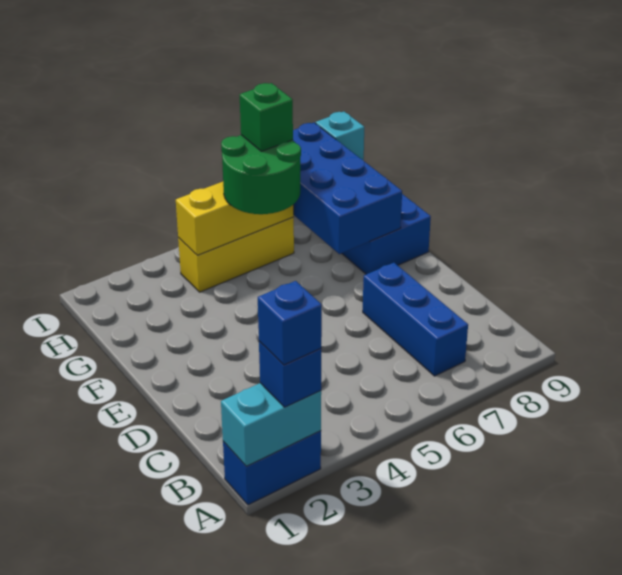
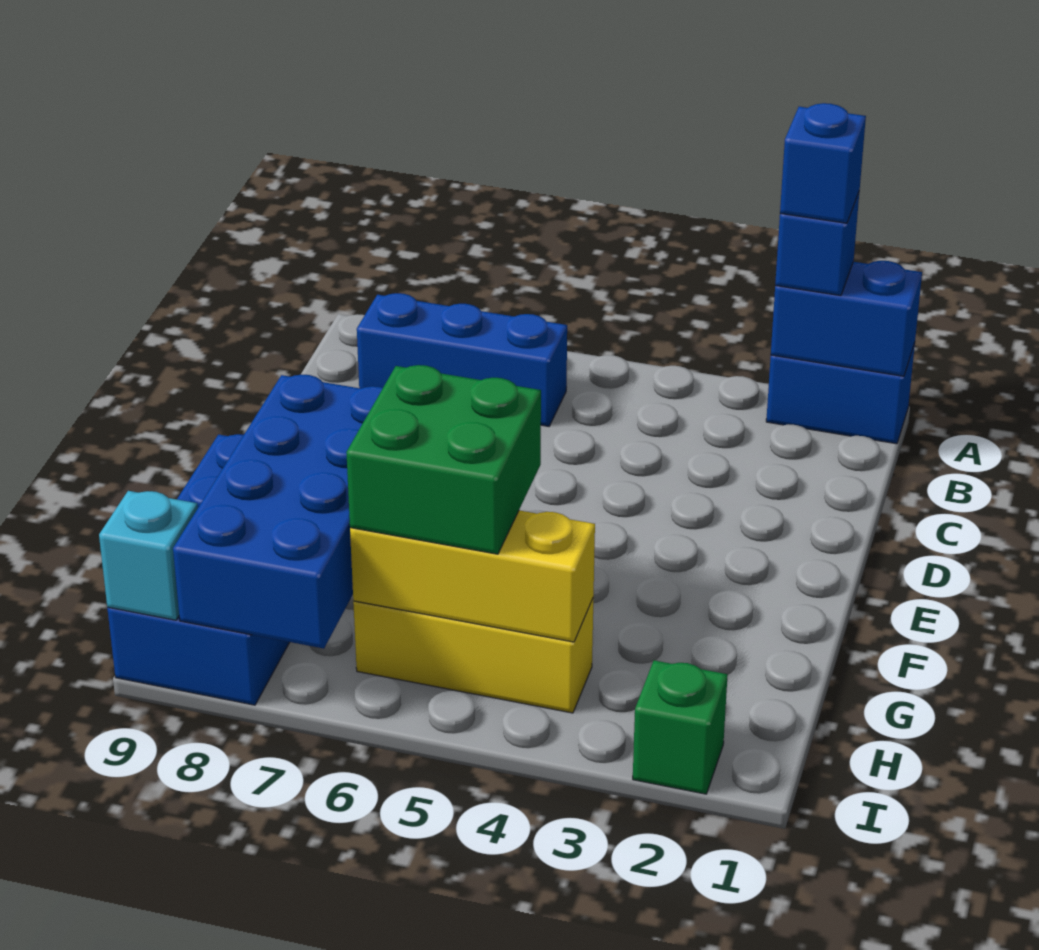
cyan 1x2 brick [221,383,321,466] -> blue 1x2 brick [771,261,922,376]
blue 1x3 brick [363,263,468,376] -> blue 1x3 brick turned to [357,293,567,426]
green 2x2 round brick [221,135,301,214] -> green 2x2 brick [346,365,541,554]
green 1x1 brick [240,83,293,151] -> green 1x1 brick moved to [633,660,728,794]

